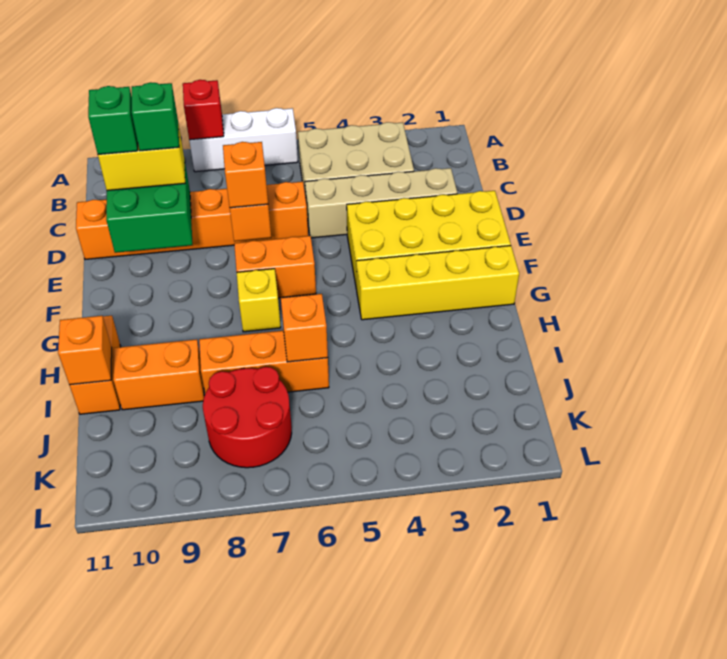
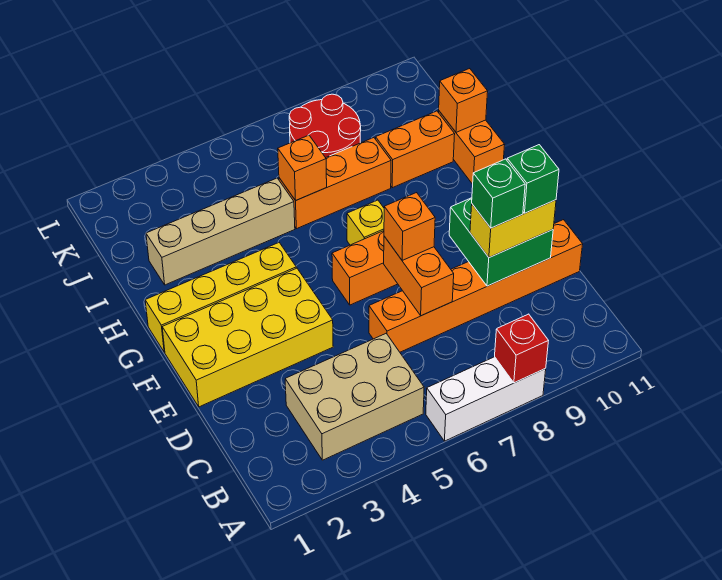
tan 1x4 brick [305,168,457,238] -> tan 1x4 brick moved to [146,178,295,285]

